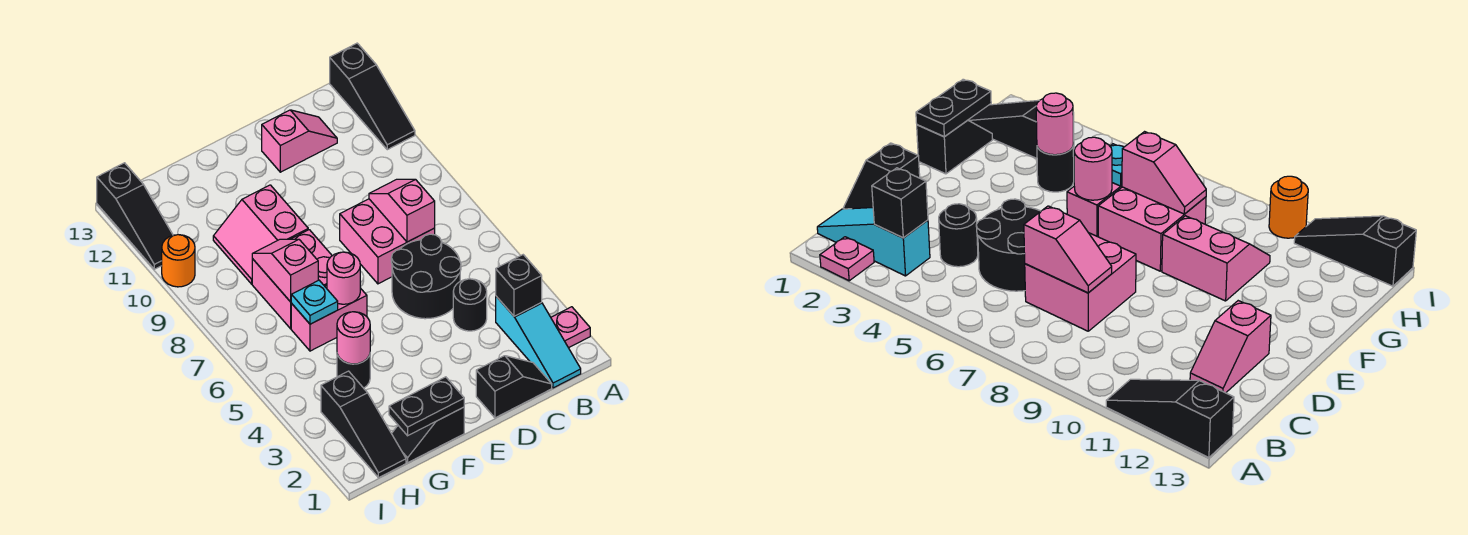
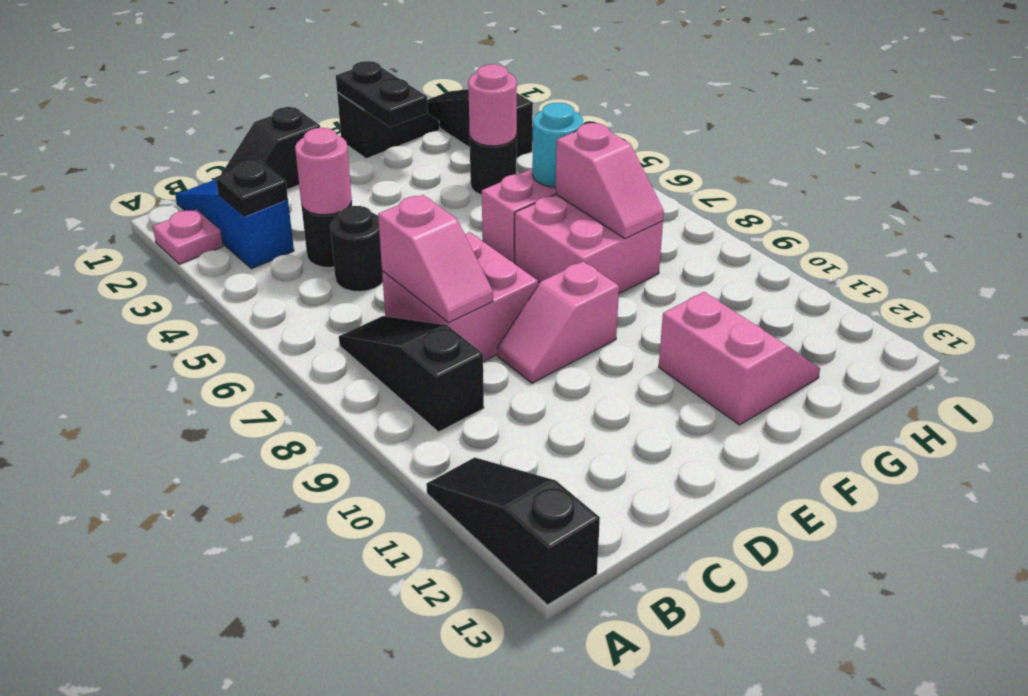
cyan 1x3 slope [496,296,581,388] -> blue 1x3 slope [175,179,294,269]
black 1x1 brick [496,255,542,316] -> black 1x1 plate [216,161,288,216]
black 2x2 round brick [391,234,461,319] -> black 1x1 round brick [330,206,383,292]
pink 1x2 slope [262,110,337,172] -> pink 1x2 slope moved to [497,262,619,383]
black 1x2 plate [389,377,464,436] -> black 1x2 plate turned to [336,61,428,127]
pink 1x1 round brick [327,252,360,304] -> pink 1x1 round brick moved to [295,128,352,215]
pink 2x2 slope [213,185,308,284] -> pink 2x2 slope moved to [659,292,820,425]
cyan 1x1 plate [291,280,338,324] -> cyan 1x1 round brick [532,103,583,187]
orange 1x1 round brick [162,235,195,287] -> none
black 1x3 slope [97,163,173,269] -> black 1x3 slope moved to [339,316,484,432]

